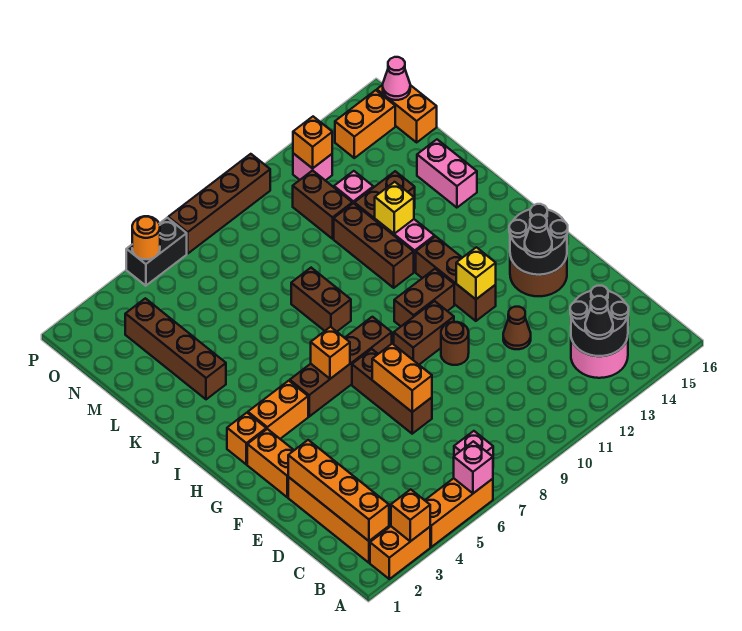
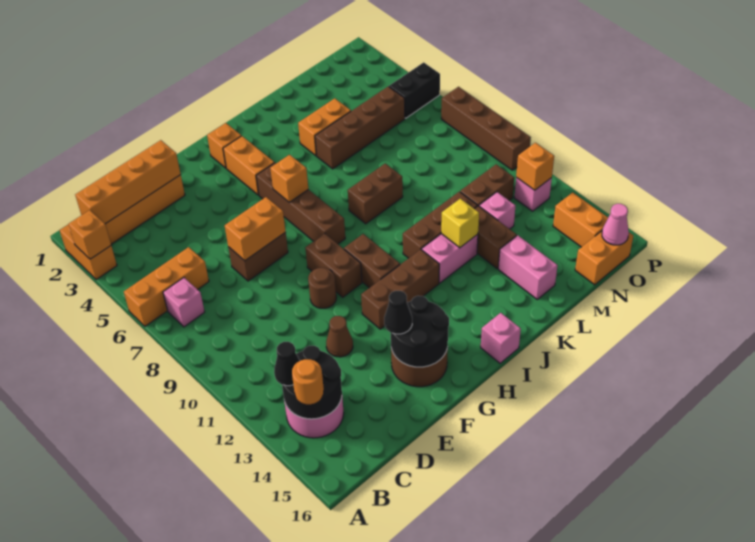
orange 1x3 brick [425,478,493,547] -> orange 1x3 brick turned to [124,247,209,326]
pink 1x1 brick [454,441,493,493] -> pink 1x1 brick moved to [481,313,521,363]
brown 1x3 brick [352,349,432,434] -> brown 1x2 brick [228,232,288,281]
orange 1x2 brick [247,429,294,497] -> orange 1x2 brick moved to [298,98,351,156]
yellow 1x1 brick [456,247,496,299] -> none
brown 1x4 brick [125,298,226,399] -> brown 1x4 brick moved to [315,86,405,169]
pink 1x2 brick [417,140,477,208] -> pink 1x2 brick turned to [498,235,558,299]
black 1x2 brick [126,218,187,286] -> black 1x2 brick turned to [389,62,440,118]
orange 1x1 round brick [132,216,160,259] -> orange 1x1 round brick moved to [292,359,324,404]

